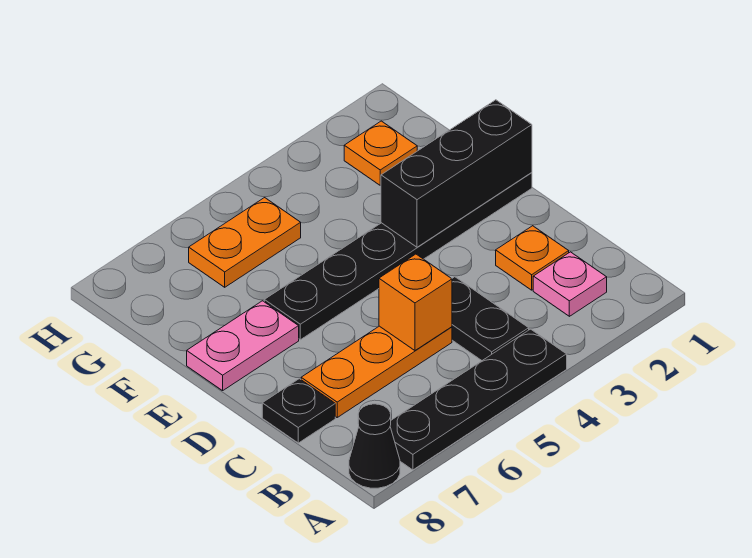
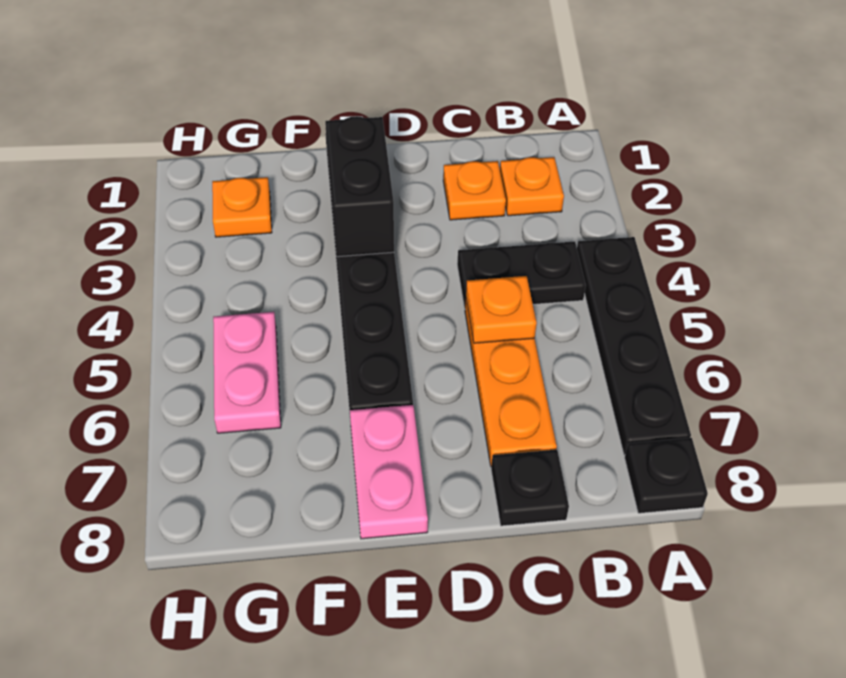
black 1x1 cone [349,404,400,488] -> black 1x1 plate [625,438,708,513]
pink 1x1 plate [533,252,607,316] -> orange 1x1 plate [500,157,564,216]
orange 1x1 brick [379,254,452,350] -> orange 1x1 plate [466,276,537,343]
black 1x3 brick [381,100,532,247] -> black 1x2 brick [325,116,394,257]
orange 1x2 plate [189,198,301,287] -> pink 1x2 plate [213,312,281,433]

